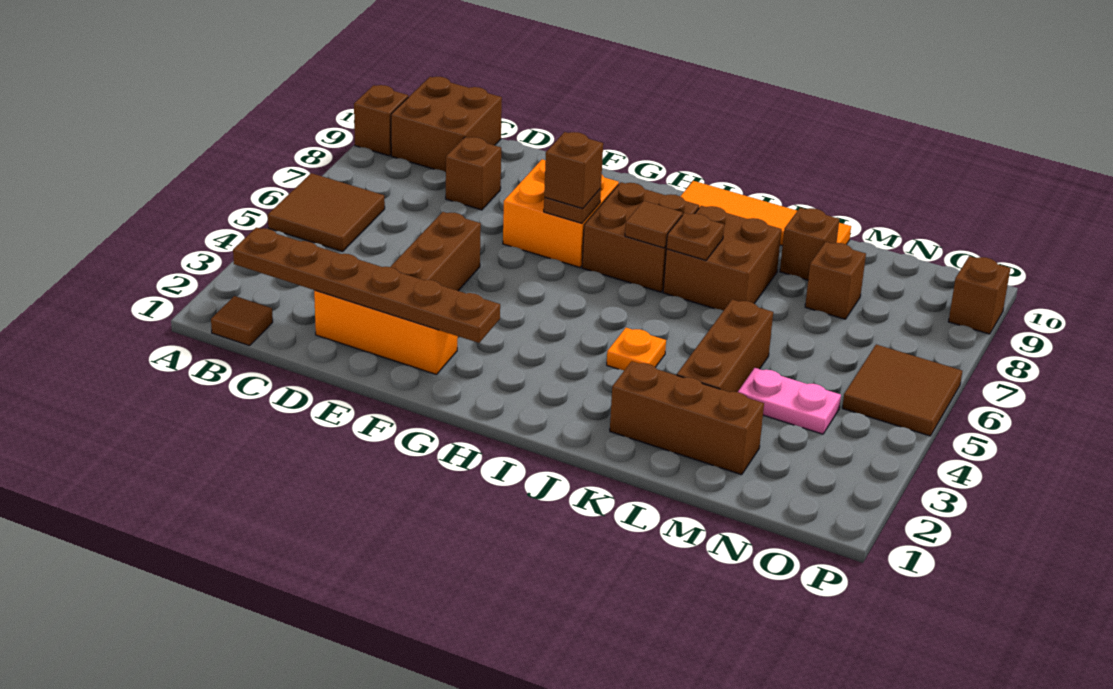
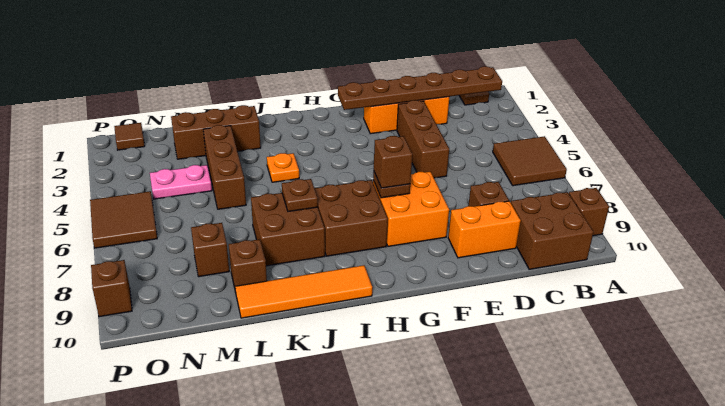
none -> orange 1x2 brick [448,201,521,258]
brown 1x1 tile [625,201,683,248] -> brown 1x1 tile moved to [114,123,145,150]

